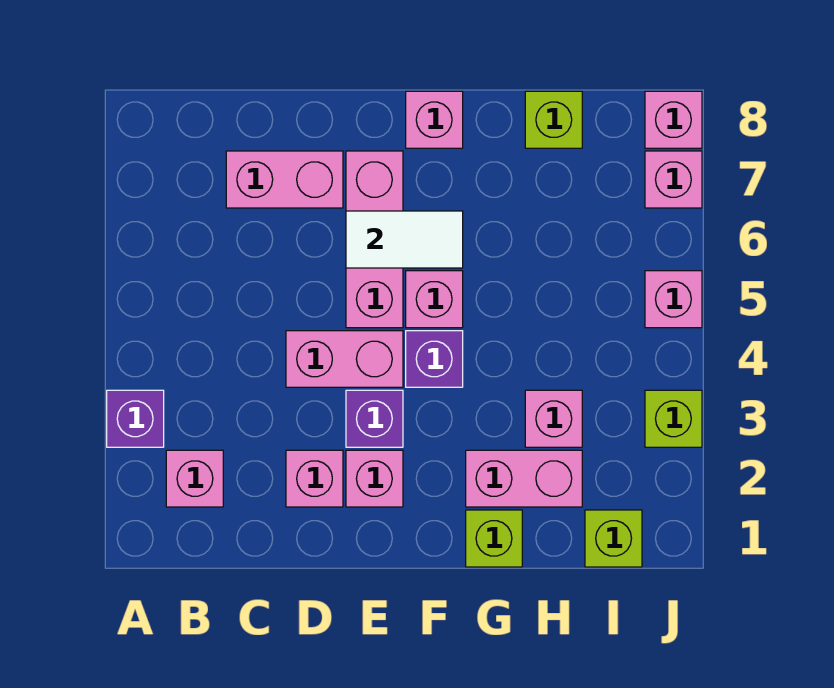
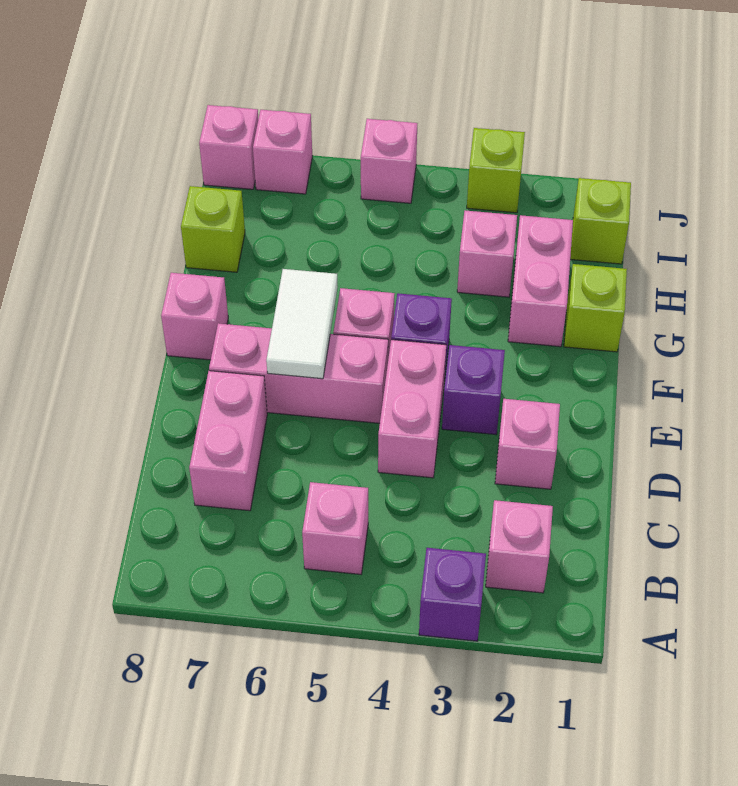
pink 1x1 brick [346,450,403,507] -> pink 1x1 brick moved to [302,482,368,574]

